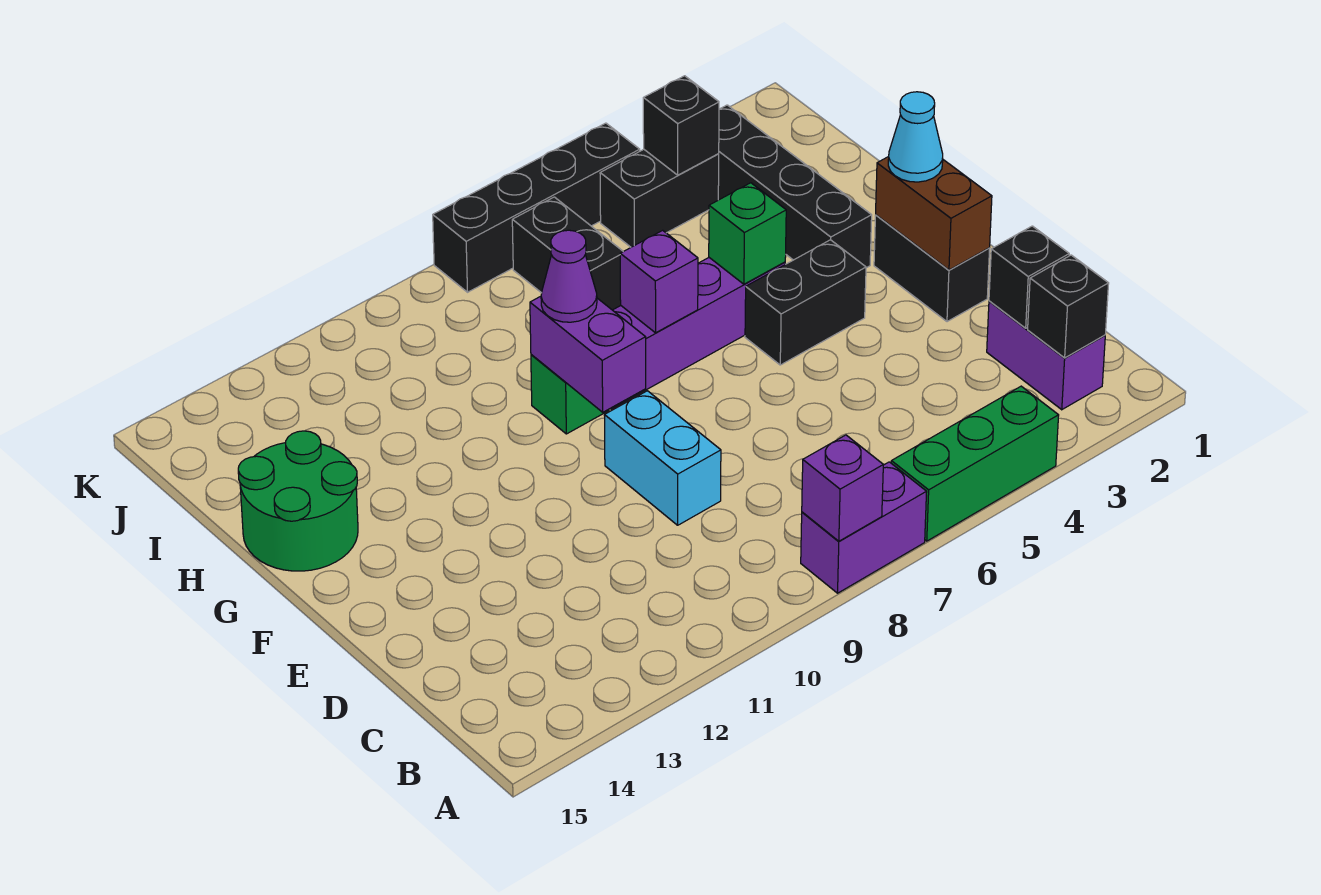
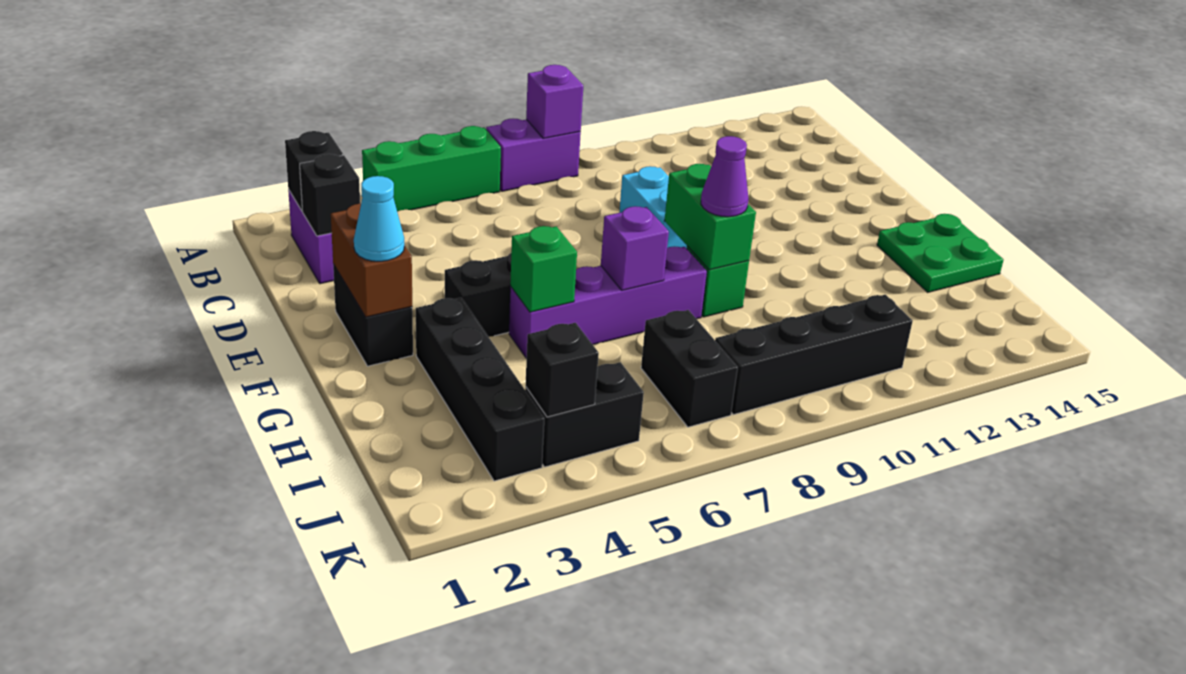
purple 1x2 brick [530,296,646,412] -> green 1x2 brick [664,164,756,270]
green 2x2 round brick [238,431,358,571] -> green 2x2 plate [877,214,1003,292]
black 1x4 brick [433,123,640,292] -> black 1x4 brick moved to [715,295,913,415]

